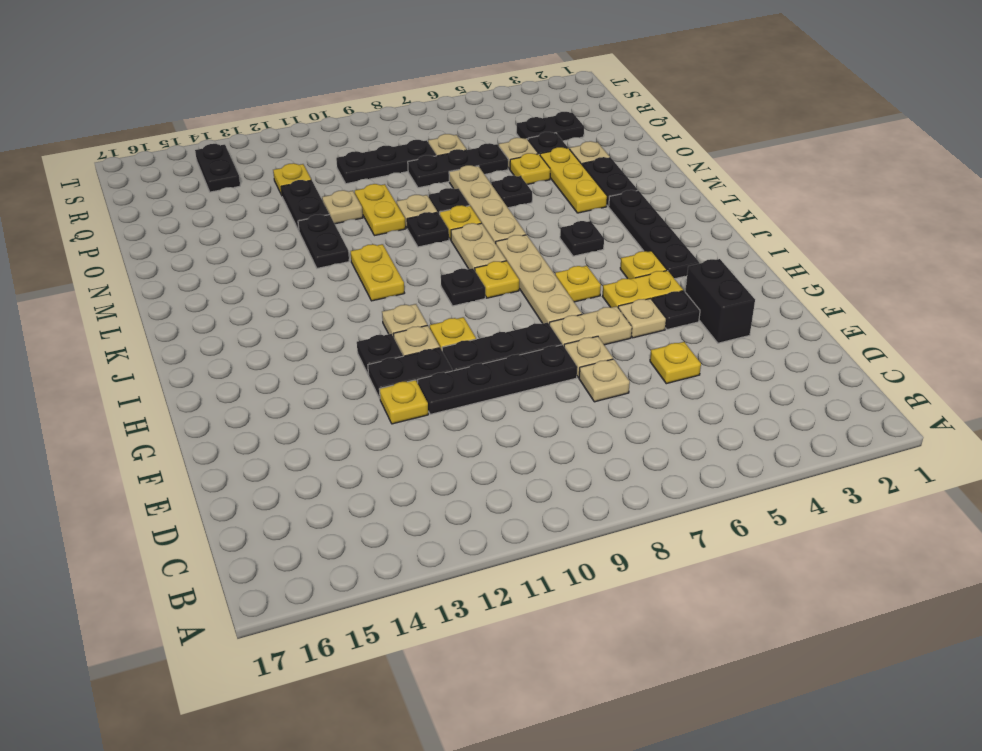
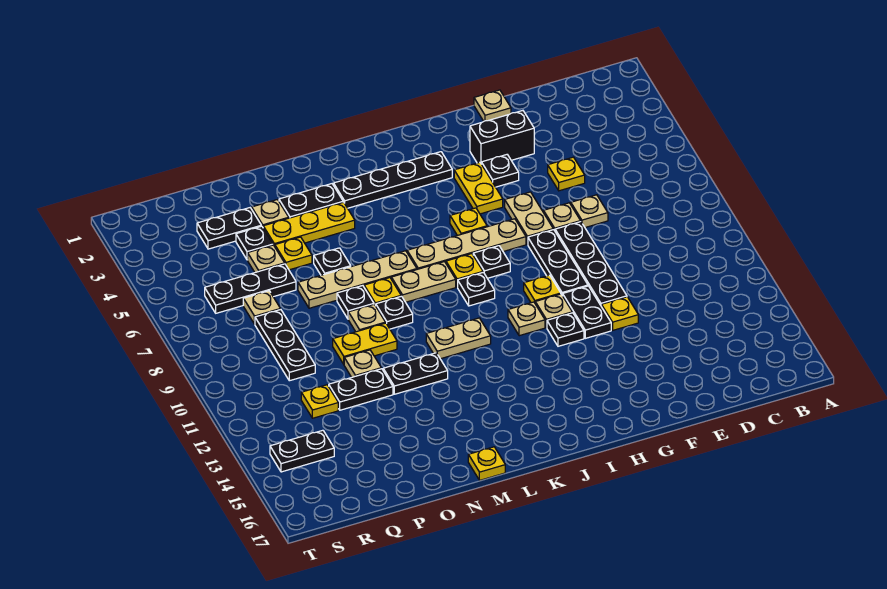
tan 1x1 plate [618,298,666,338] -> tan 1x1 plate moved to [474,90,511,121]
yellow 1x1 plate [620,251,667,279] -> yellow 1x1 plate moved to [468,447,505,480]
black 1x1 plate [560,221,604,256] -> black 1x1 plate moved to [473,246,510,278]
yellow 1x2 plate [351,244,404,301] -> tan 1x2 plate [426,318,491,359]
black 1x3 plate [408,143,508,188] -> black 1x3 plate turned to [205,264,296,313]
black 1x2 plate [516,112,584,141] -> black 1x2 plate turned to [197,208,261,249]

